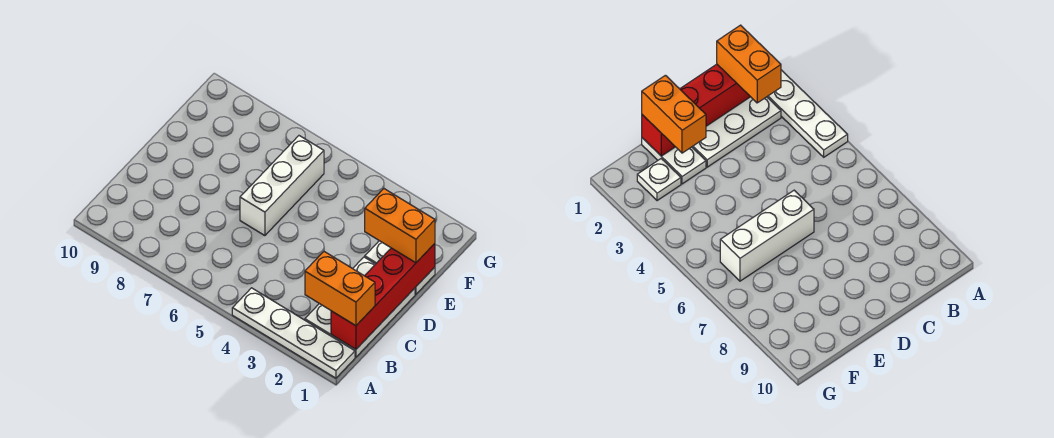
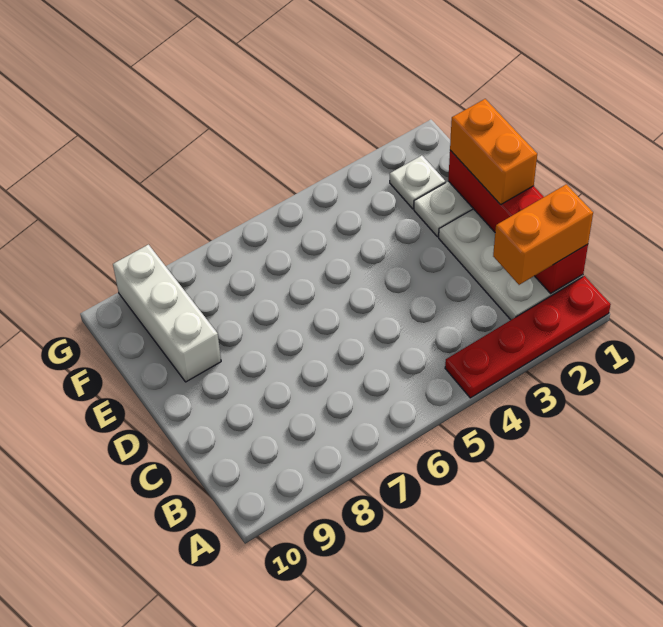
white 1x4 plate [232,288,355,378] -> red 1x4 plate [445,276,611,398]
white 1x3 brick [240,136,324,236] -> white 1x3 brick moved to [113,245,221,382]
orange 1x2 brick [365,189,435,263] -> orange 1x2 brick turned to [450,99,537,205]

